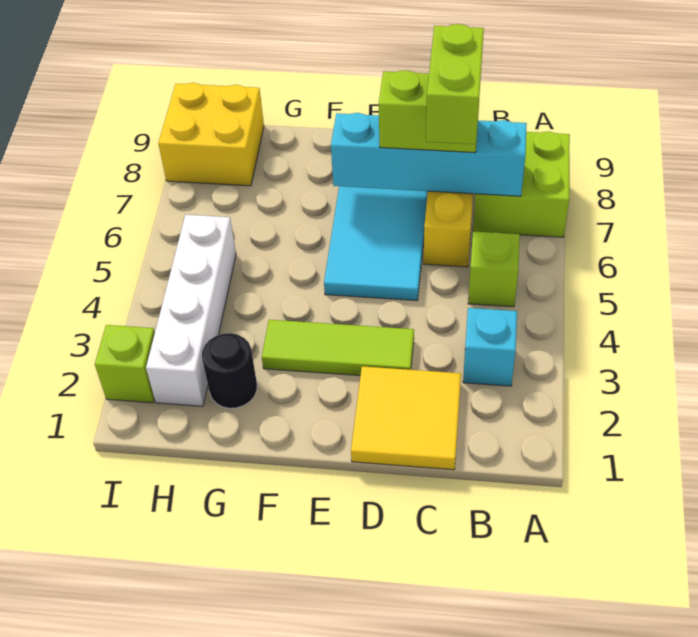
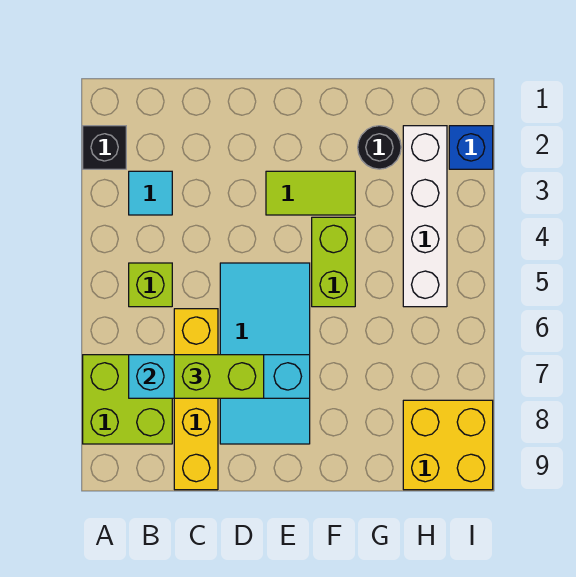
none -> black 1x1 brick [83,126,126,169]
cyan 1x1 brick [463,308,517,386] -> cyan 1x1 tile [129,171,172,215]
yellow 2x2 tile [351,366,461,470] -> none
lime 1x2 brick [426,24,484,144] -> lime 1x2 brick moved to [312,217,355,307]
lime 1x3 tile [262,320,414,376] -> lime 1x2 tile [266,171,355,215]
lime 1x1 brick [95,325,155,403] -> blue 1x1 brick [449,126,493,169]

